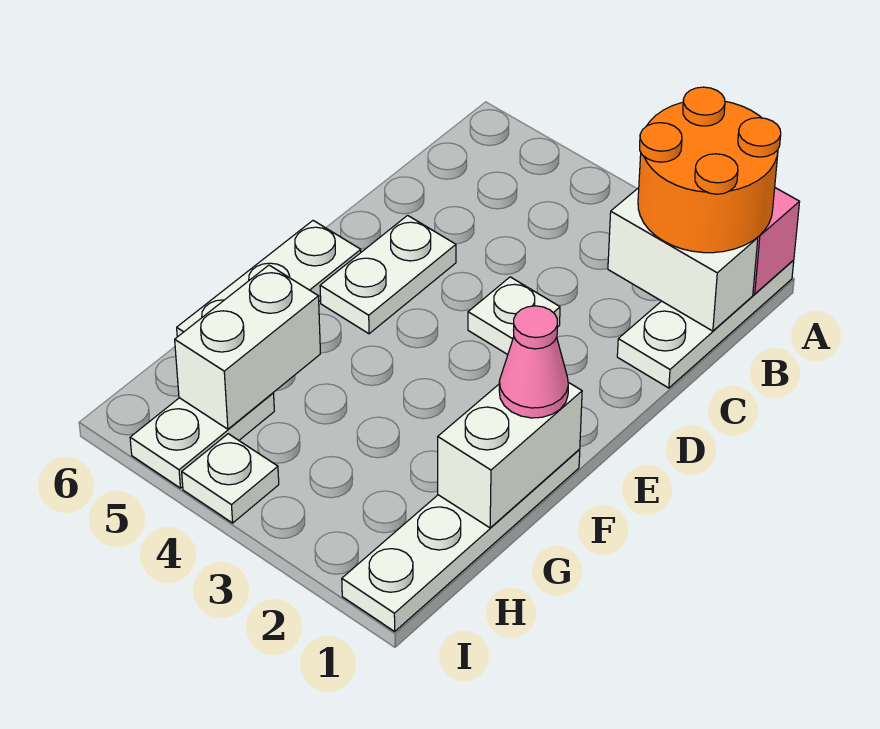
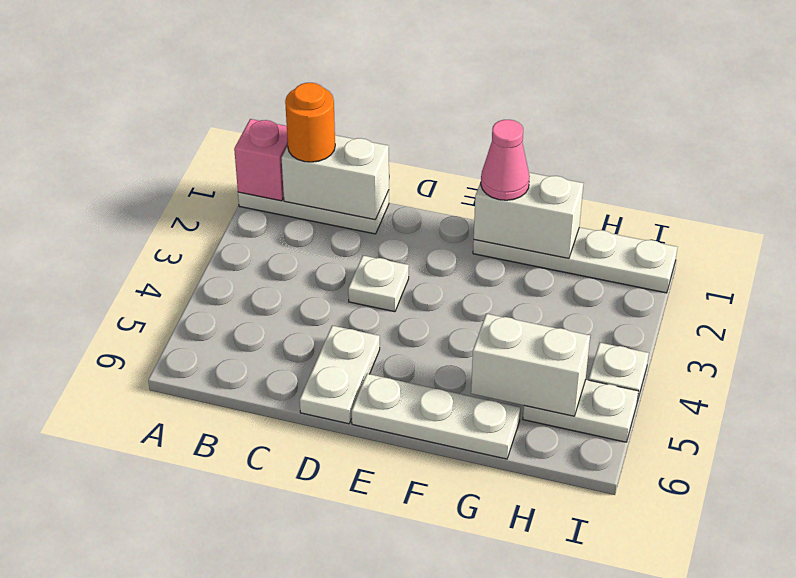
orange 2x2 round brick [638,87,781,253] -> orange 1x1 round brick [285,83,335,162]
white 1x2 brick [608,188,758,331] -> white 1x2 brick turned to [282,135,389,220]
white 1x2 plate [320,215,456,334] -> white 1x2 plate turned to [300,326,380,424]

